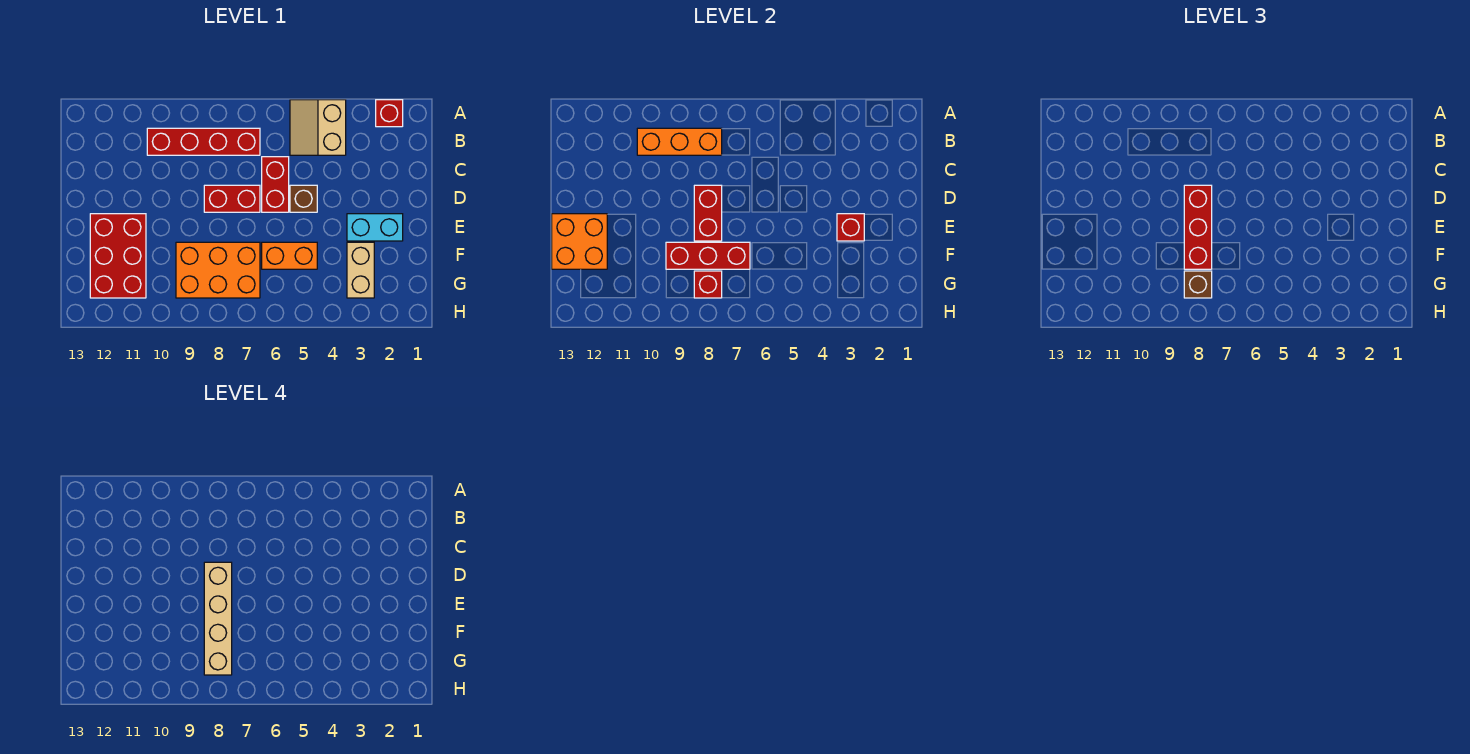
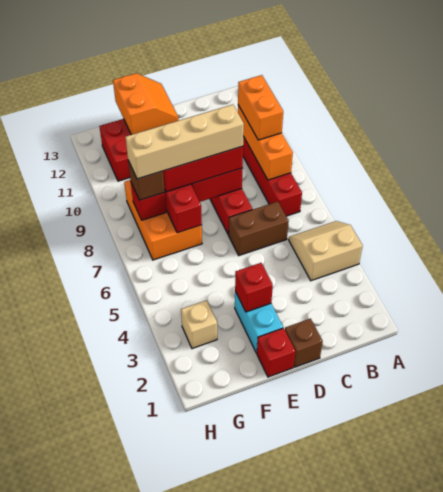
red 1x1 brick [376,100,403,127] -> red 1x1 brick moved to [257,328,295,377]
red 1x2 brick [262,157,289,212] -> brown 1x2 brick [229,202,289,255]
brown 1x1 brick [290,185,317,212] -> brown 1x1 brick moved to [285,319,323,367]
orange 2x2 brick [552,214,607,269] -> orange 2x2 slope [113,73,179,135]
tan 1x2 brick [347,242,374,298] -> tan 1x1 brick [181,300,217,349]
orange 1x2 brick [262,242,317,269] -> orange 1x2 brick moved to [238,75,283,140]

